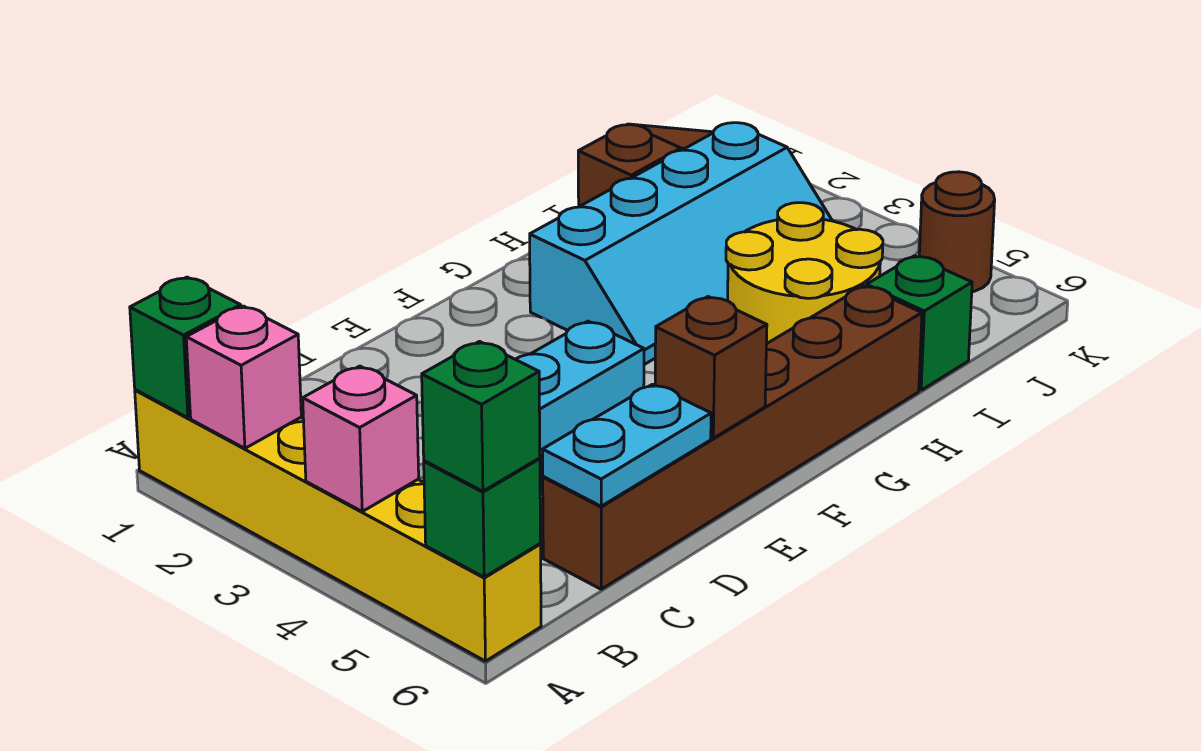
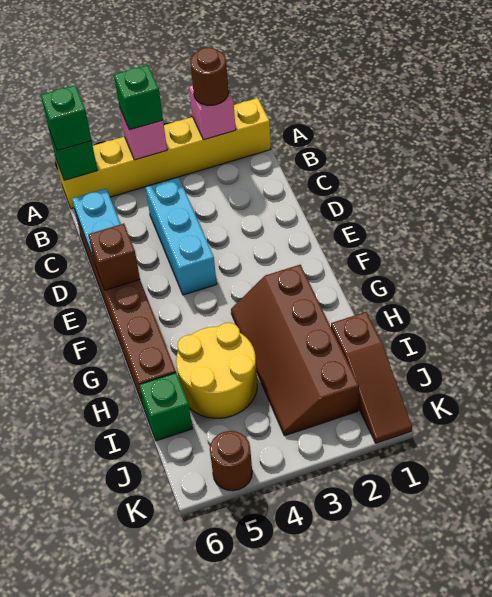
green 1x1 brick [130,277,241,418] -> green 1x1 brick moved to [114,65,163,130]
none -> brown 1x1 round brick [190,47,229,105]
cyan 2x4 slope [530,123,832,365] -> brown 2x4 slope [231,265,359,436]

